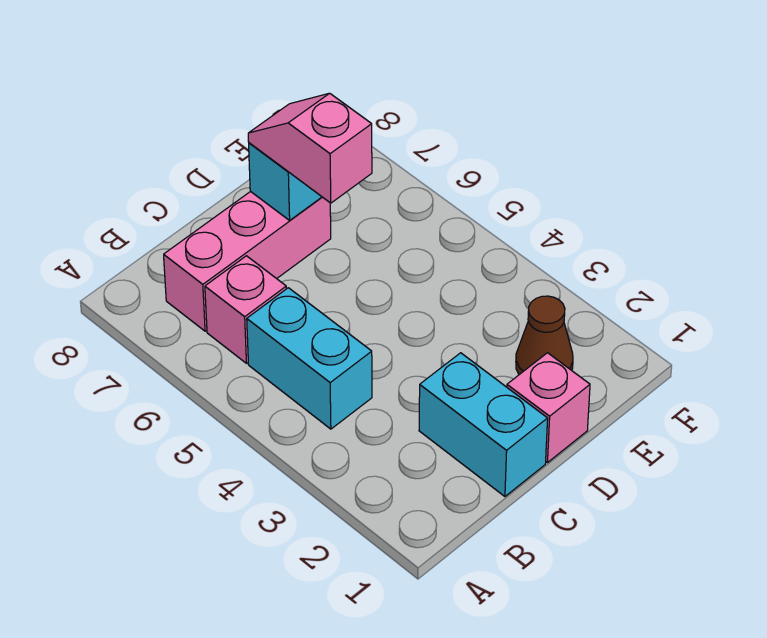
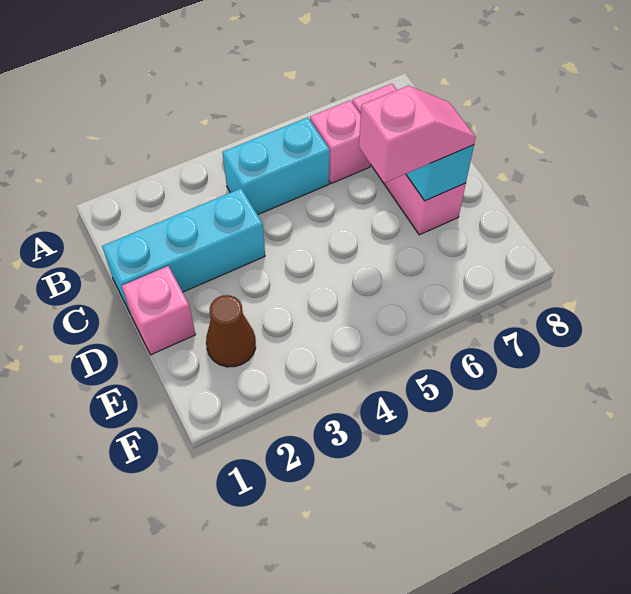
cyan 1x2 brick [419,353,548,496] -> cyan 1x3 brick [102,188,265,312]

